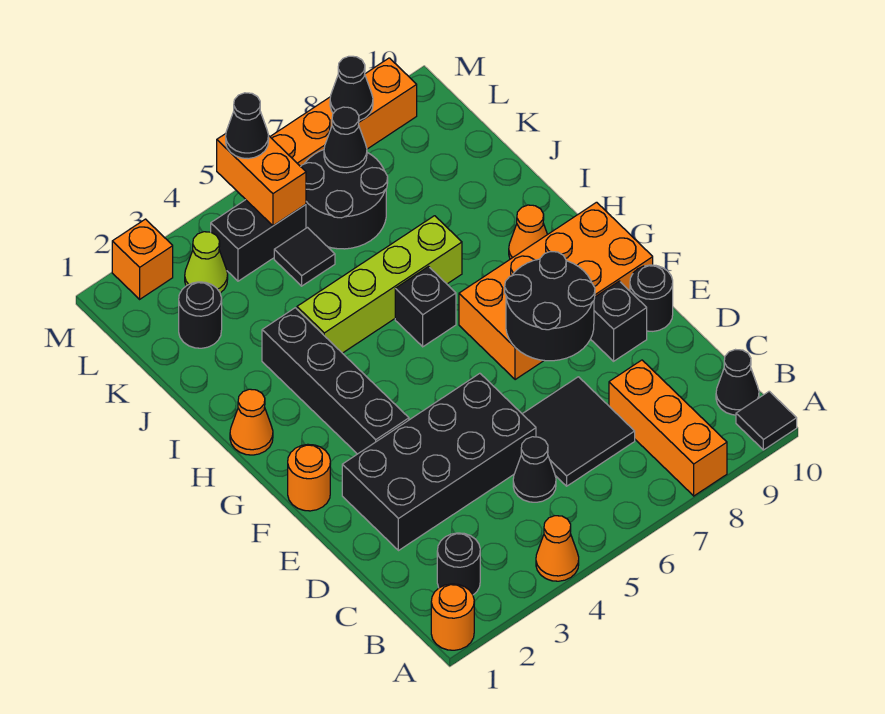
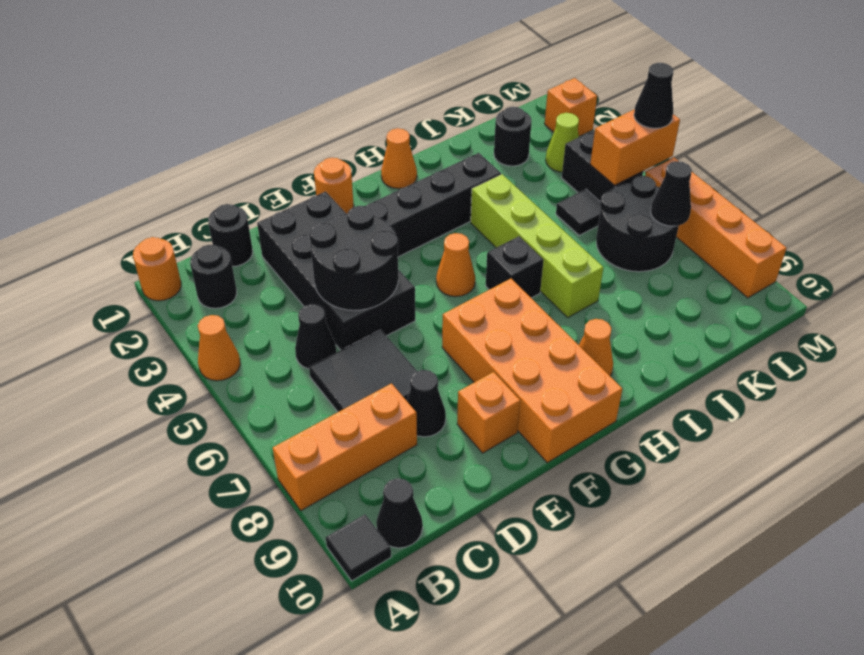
black 2x2 round brick [505,252,595,361] -> black 2x2 round brick moved to [309,206,398,310]
black 1x1 brick [591,281,647,361] -> orange 1x1 brick [457,372,520,453]
black 1x1 round brick [630,265,673,331] -> black 1x1 round brick moved to [208,204,253,267]
none -> orange 1x1 cone [436,233,475,297]
black 1x1 cone [330,56,373,121] -> black 1x1 cone moved to [407,370,446,437]

